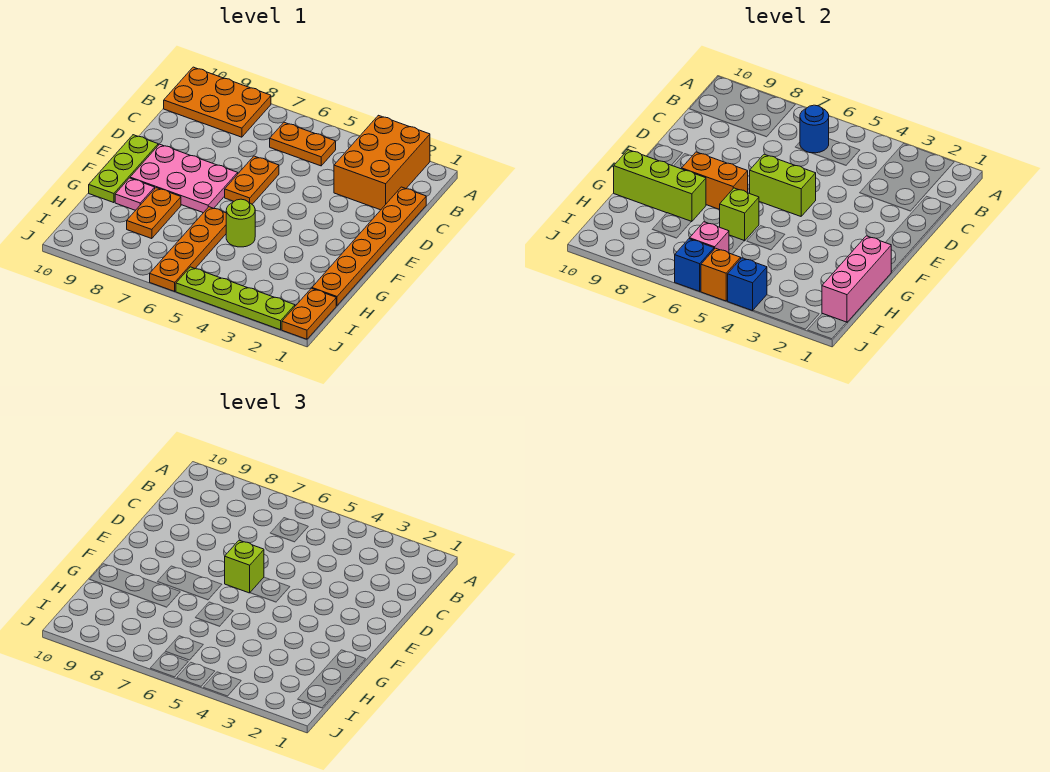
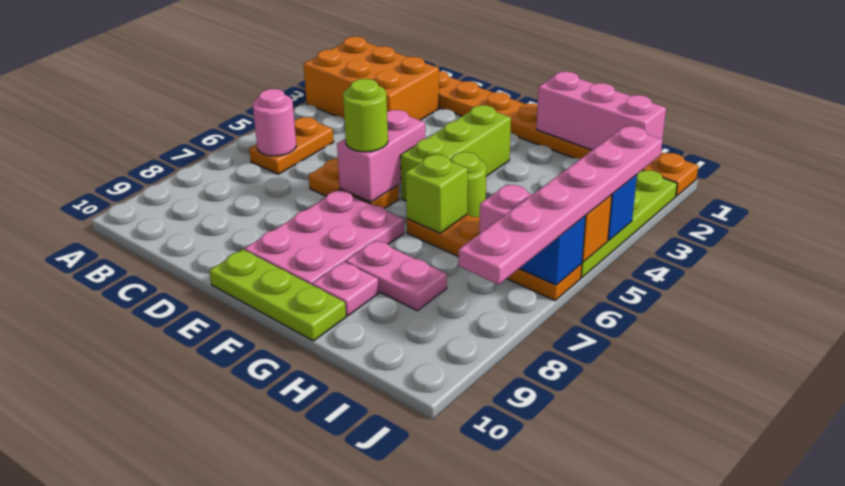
orange 2x3 plate [164,67,271,137] -> none
blue 1x1 round brick [800,105,829,153] -> pink 1x1 round brick [253,89,296,156]
lime 1x2 brick [750,154,816,216] -> pink 1x2 brick [337,110,425,202]
lime 1x1 brick [225,540,264,593] -> lime 1x1 round brick [343,79,388,152]
orange 1x2 brick [682,152,748,210] -> none
orange 1x2 plate [127,188,181,239] -> pink 1x2 plate [345,240,447,311]
lime 1x3 brick [614,150,706,222] -> lime 1x3 brick moved to [400,105,511,201]
none -> pink 1x6 plate [458,126,663,285]

